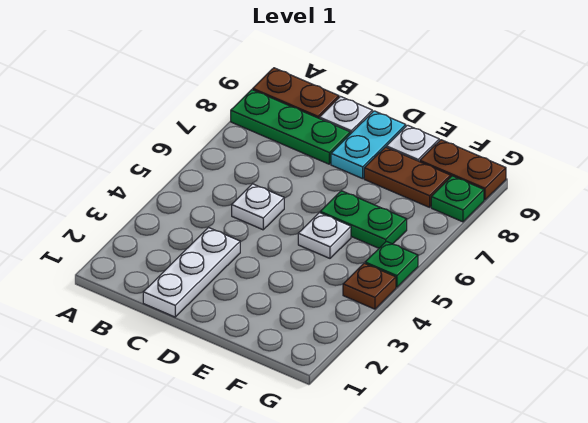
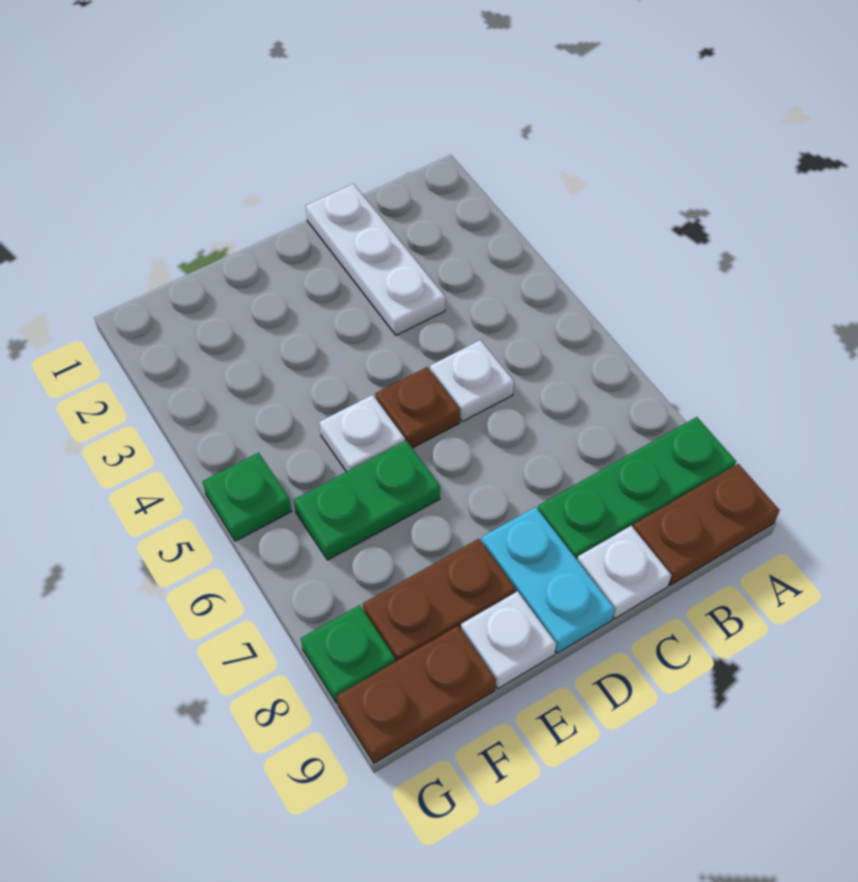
brown 1x1 plate [343,263,396,309] -> brown 1x1 plate moved to [375,367,460,448]

